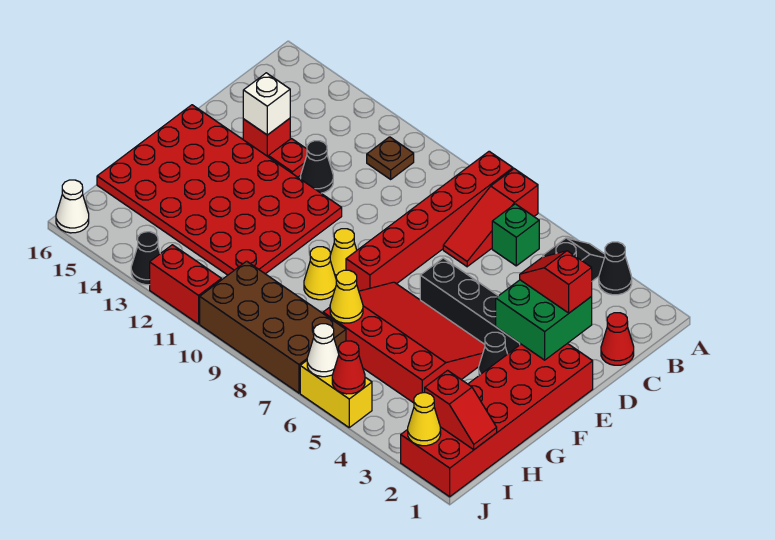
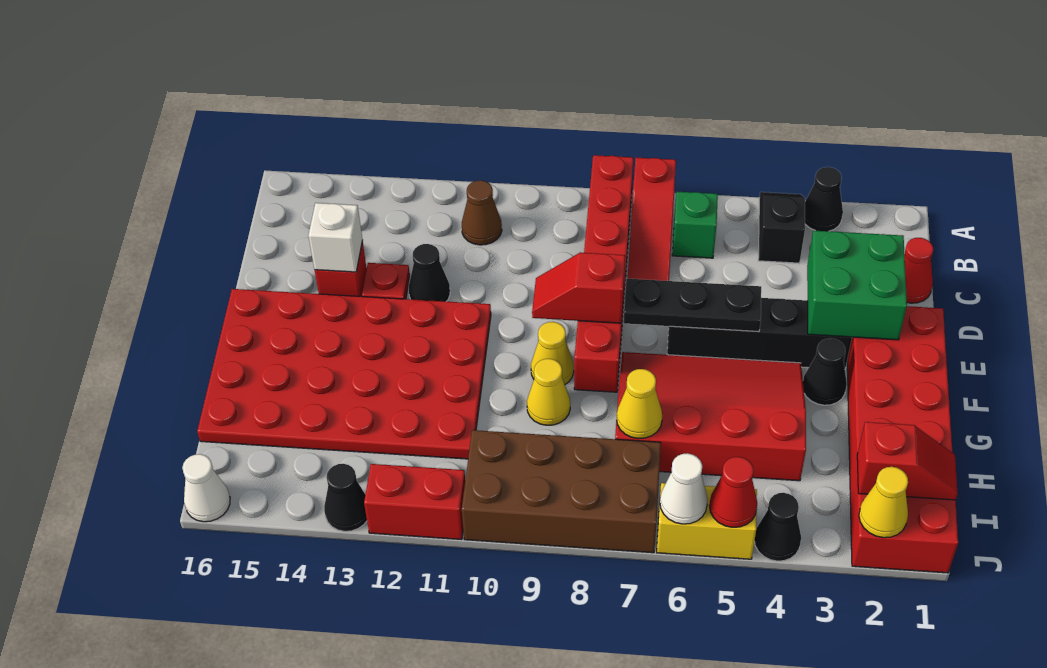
brown 1x1 plate [367,137,414,179] -> brown 1x1 cone [462,180,502,245]
red 1x2 slope [520,251,592,313] -> red 1x2 slope moved to [532,253,625,323]
none -> black 1x3 plate [624,279,761,332]
none -> black 1x1 cone [754,493,801,561]

